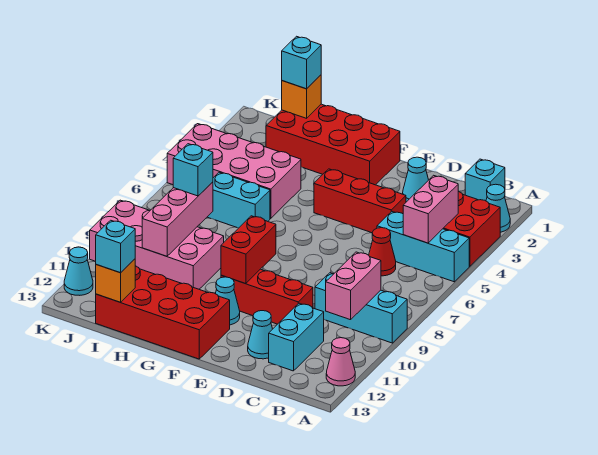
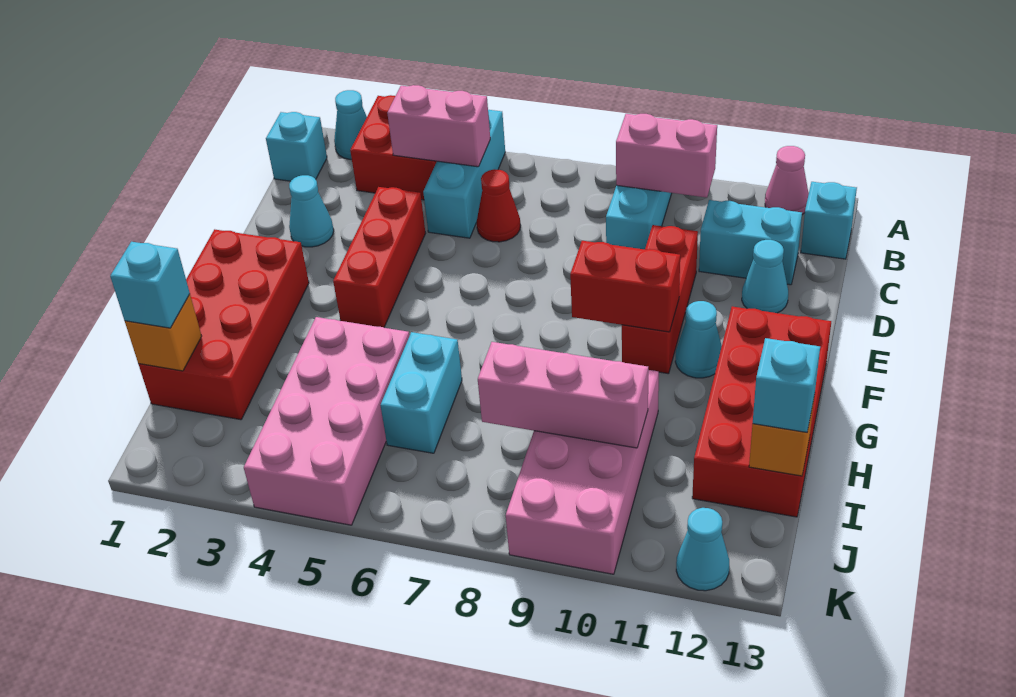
cyan 1x1 brick [173,144,213,196] -> cyan 1x1 brick moved to [801,182,857,259]

